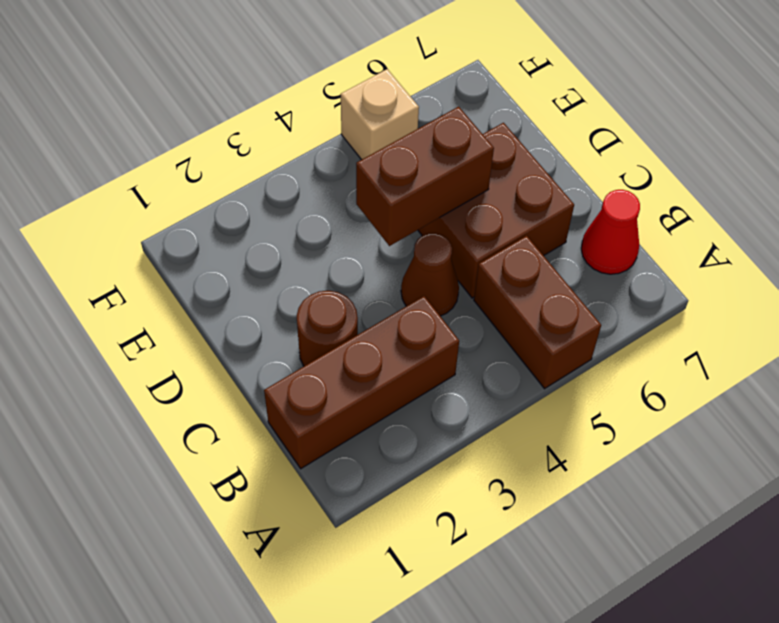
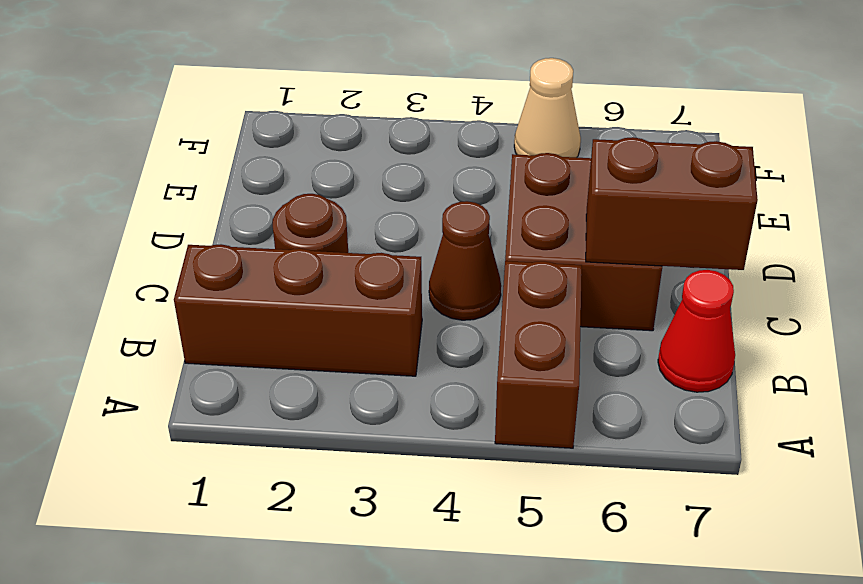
brown 1x2 brick [356,107,494,246] -> brown 1x2 brick moved to [586,137,758,270]
tan 1x1 brick [341,69,419,160] -> tan 1x1 cone [514,58,581,158]

